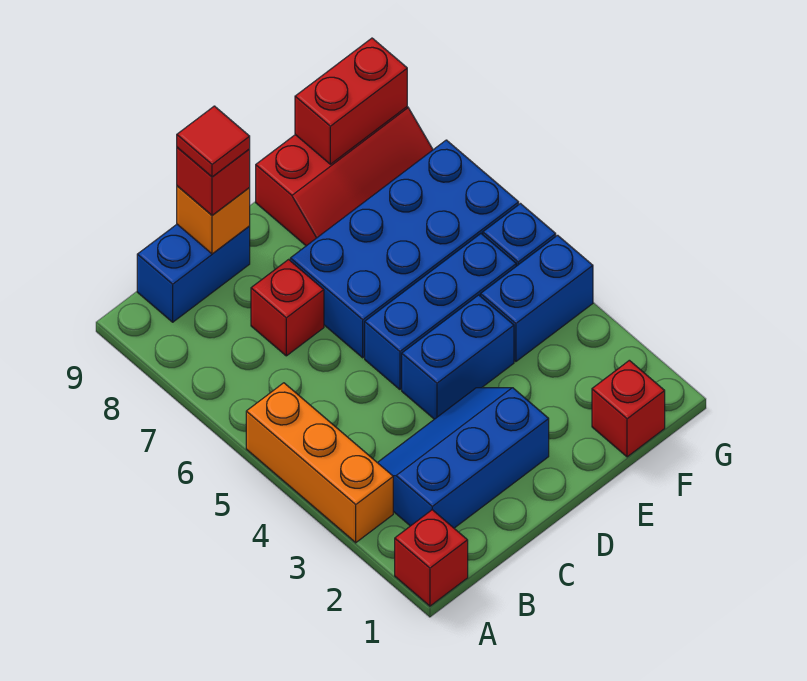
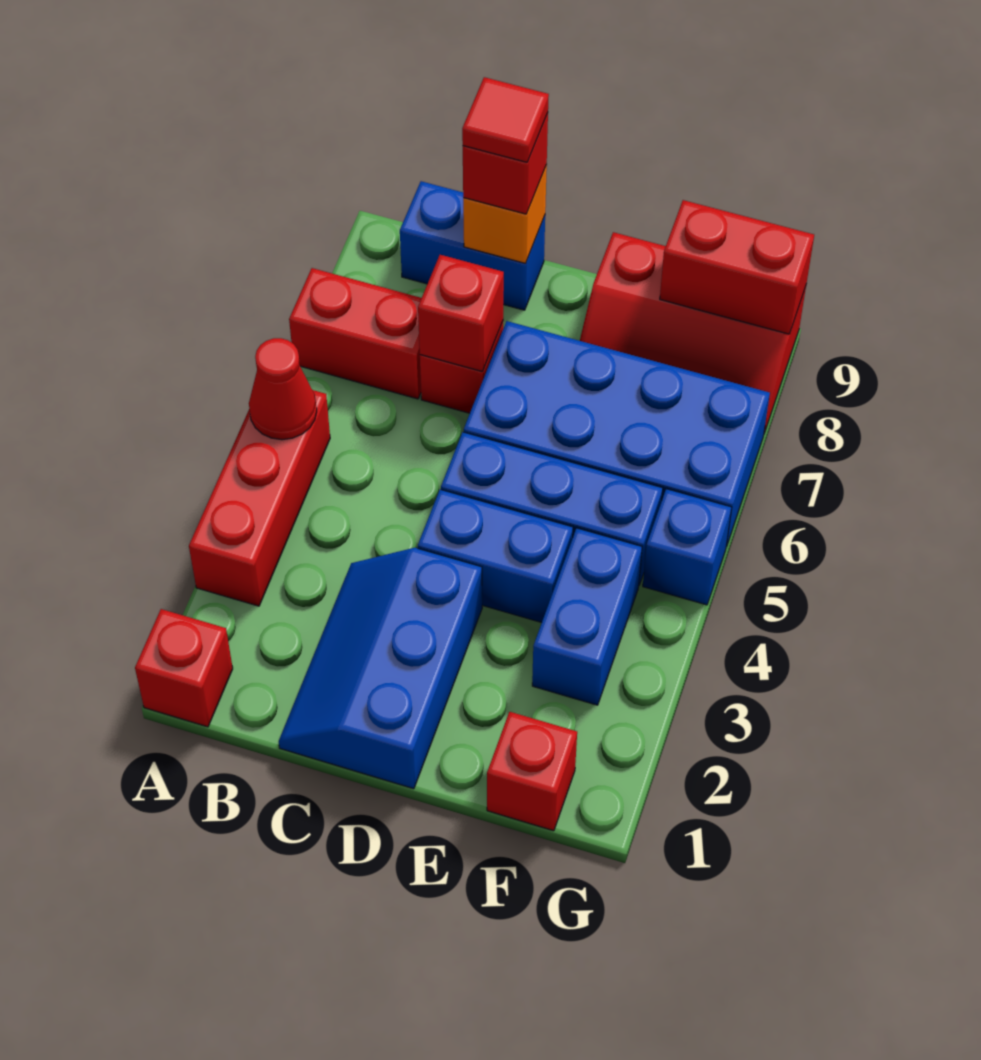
orange 1x3 brick [246,383,393,543] -> red 1x3 brick [189,390,330,606]
none -> red 1x1 cone [249,338,317,440]
none -> red 1x2 brick [289,268,421,399]
blue 2x3 slope [378,388,549,528] -> blue 2x3 slope turned to [279,548,482,789]
none -> red 1x1 brick [418,255,504,372]
blue 1x2 brick [481,235,593,362] -> blue 1x2 brick turned to [532,528,642,705]

